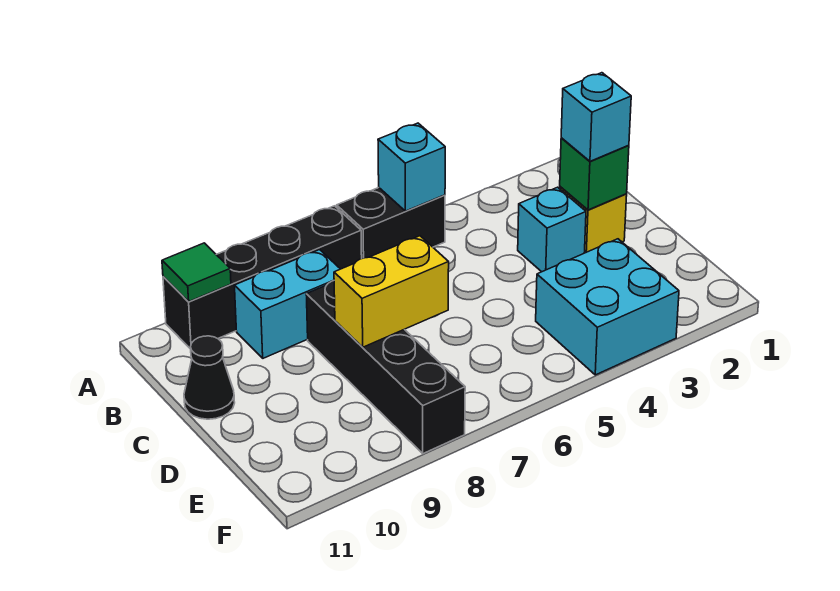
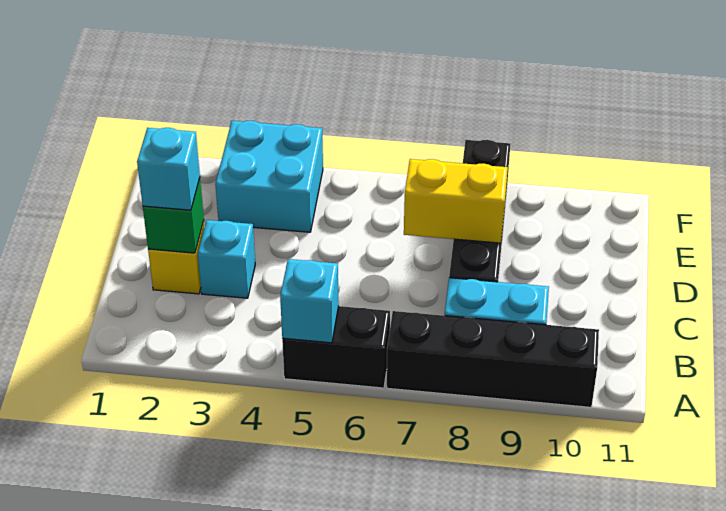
green 1x1 tile [162,243,231,301] -> none
black 1x1 cone [184,336,235,419] -> none

